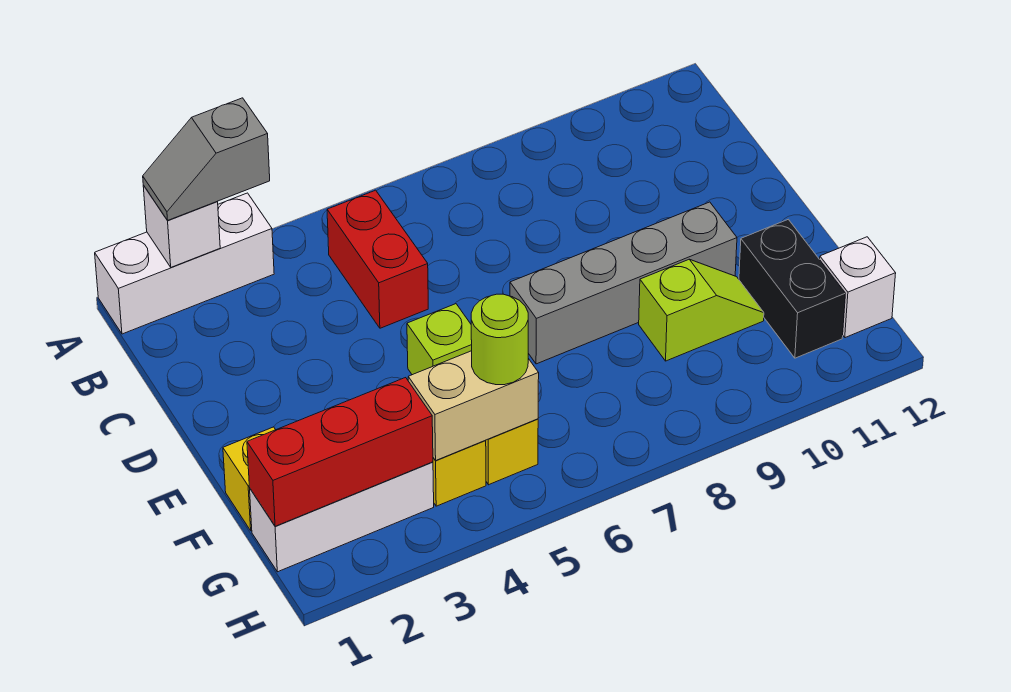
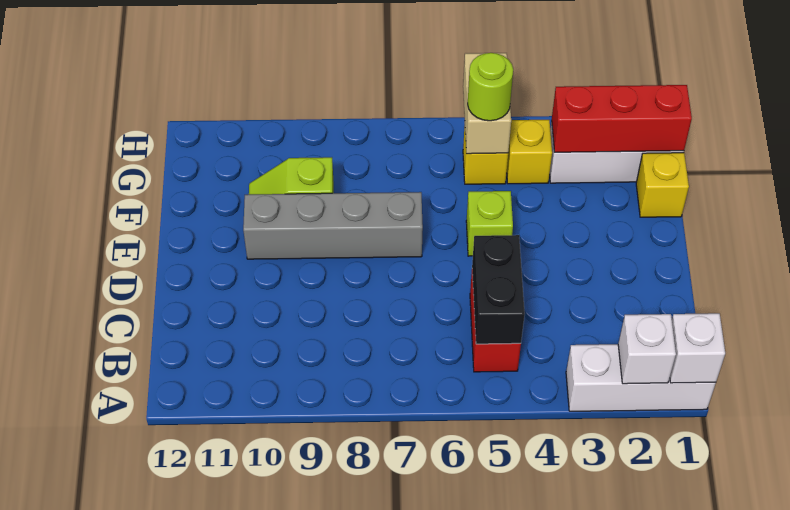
grey 1x2 slope [143,98,270,220] -> none
black 1x2 brick [739,219,846,358] -> black 1x2 brick moved to [472,235,525,344]
tan 1x2 brick [408,351,539,460] -> tan 1x2 brick turned to [463,53,511,154]
white 1x1 brick [820,237,896,338] -> white 1x1 brick moved to [670,313,725,383]

